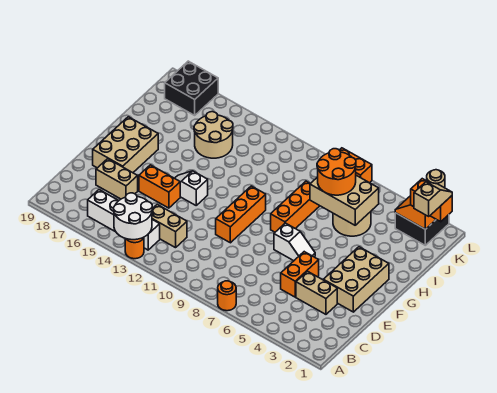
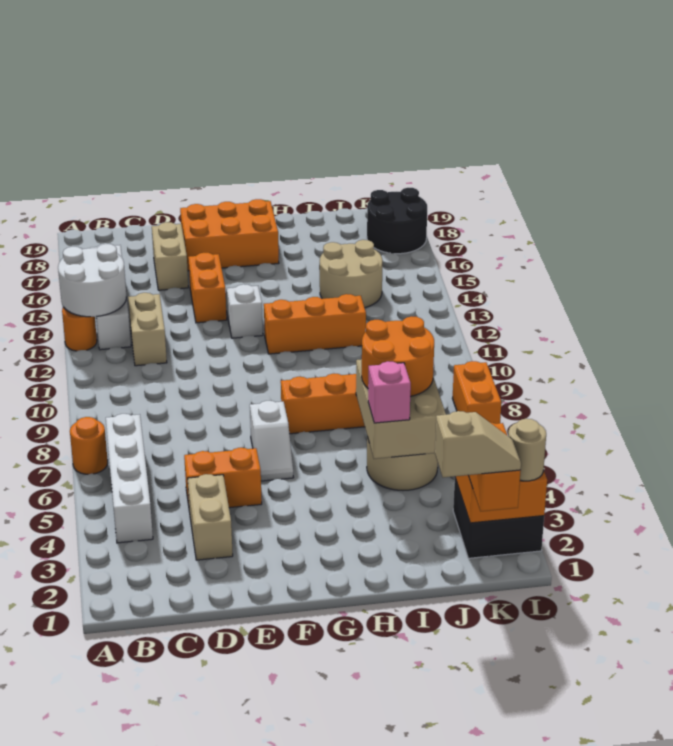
none -> white 1x4 brick [106,414,153,543]
tan 2x3 brick [324,247,389,312] -> none
orange 1x3 brick [216,186,266,243] -> orange 1x3 brick moved to [264,294,366,354]
tan 2x3 brick [93,117,158,173] -> orange 2x3 brick [180,199,279,271]
none -> pink 1x1 brick [368,361,411,423]
black 2x2 brick [165,61,218,115] -> black 2x2 round brick [367,188,427,254]

